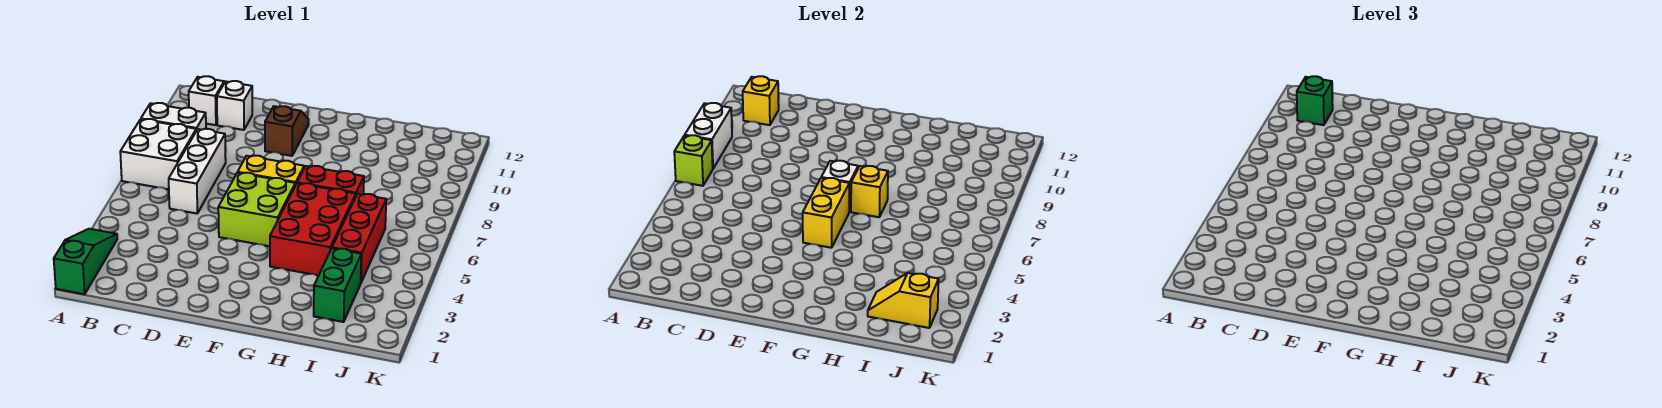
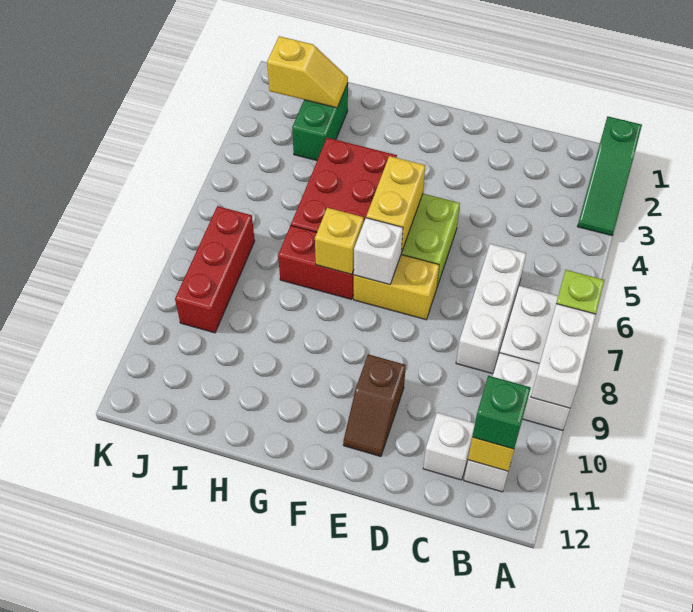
red 1x3 brick [332,194,386,282] -> red 1x3 brick moved to [175,206,255,333]

